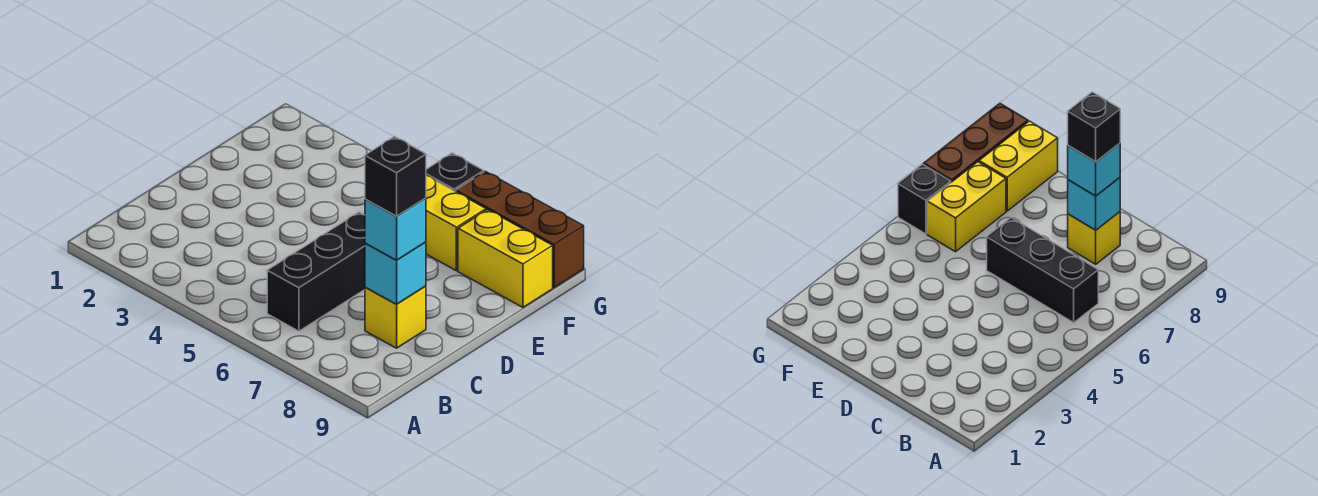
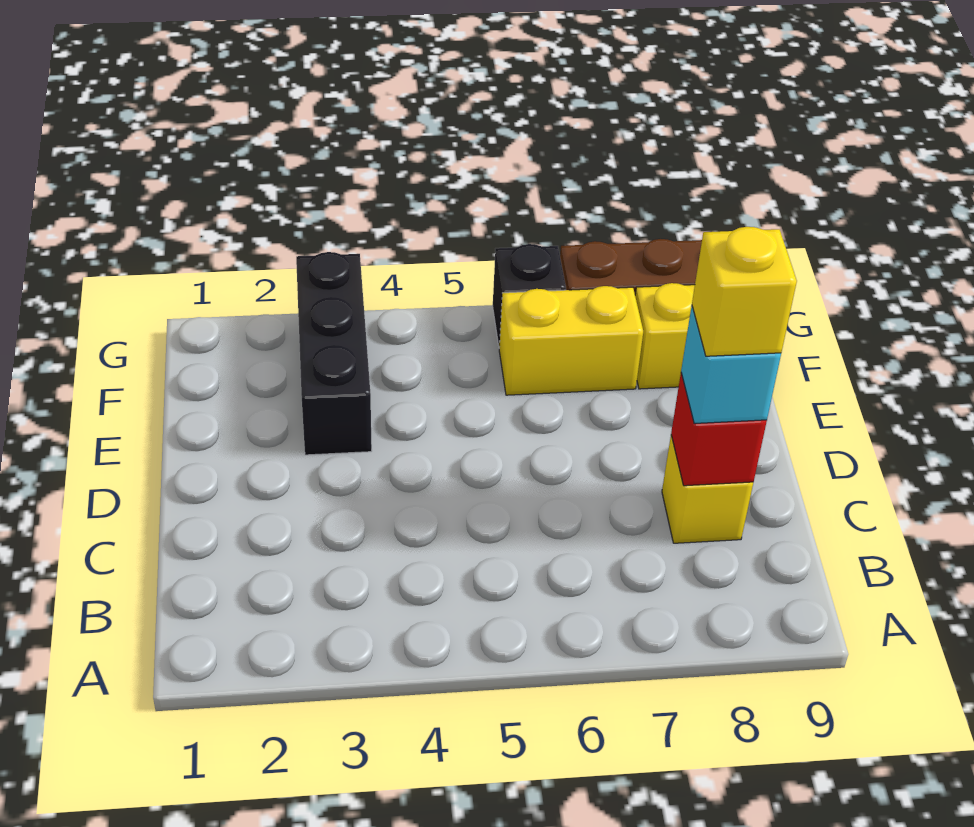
black 1x3 brick [267,212,365,331] -> black 1x3 brick moved to [296,252,372,455]
cyan 1x1 brick [365,242,426,304] -> red 1x1 brick [671,373,767,486]
black 1x1 brick [365,137,426,216] -> yellow 1x1 brick [692,227,797,356]

